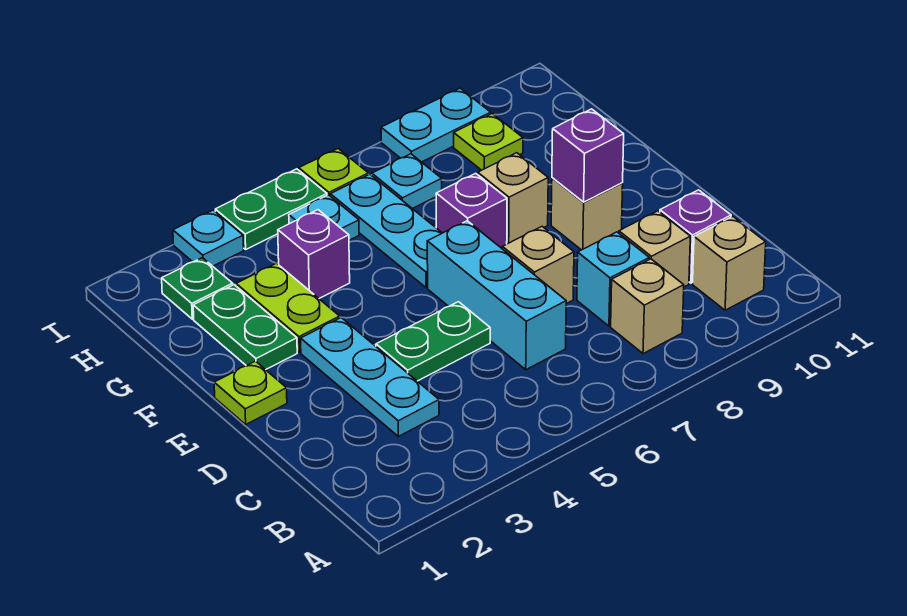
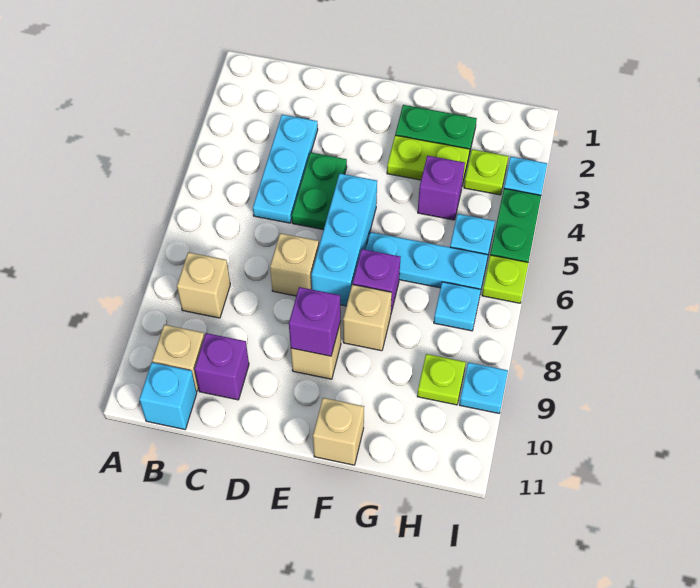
cyan 1x3 plate [301,318,439,436] -> cyan 1x3 plate turned to [253,115,318,223]
cyan 1x3 brick [427,221,566,370] -> cyan 1x3 brick turned to [311,174,377,306]
cyan 1x1 brick [577,232,649,326] -> cyan 1x1 brick moved to [139,362,197,429]
tan 1x1 brick [619,211,690,287] -> tan 1x1 brick moved to [313,398,364,465]
lime 1x1 plate [214,361,287,424] -> lime 1x1 plate moved to [464,149,508,195]
green 1x1 plate [162,258,233,319] -> none
cyan 1x2 plate [381,88,491,162] -> cyan 1x1 plate [459,362,508,413]

